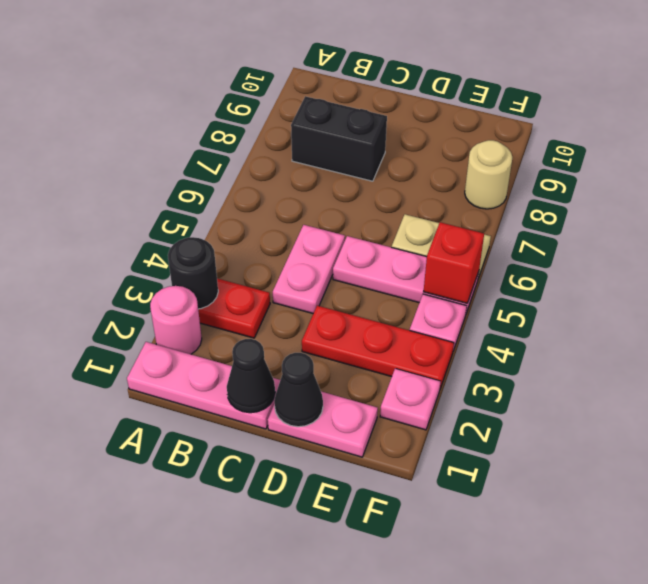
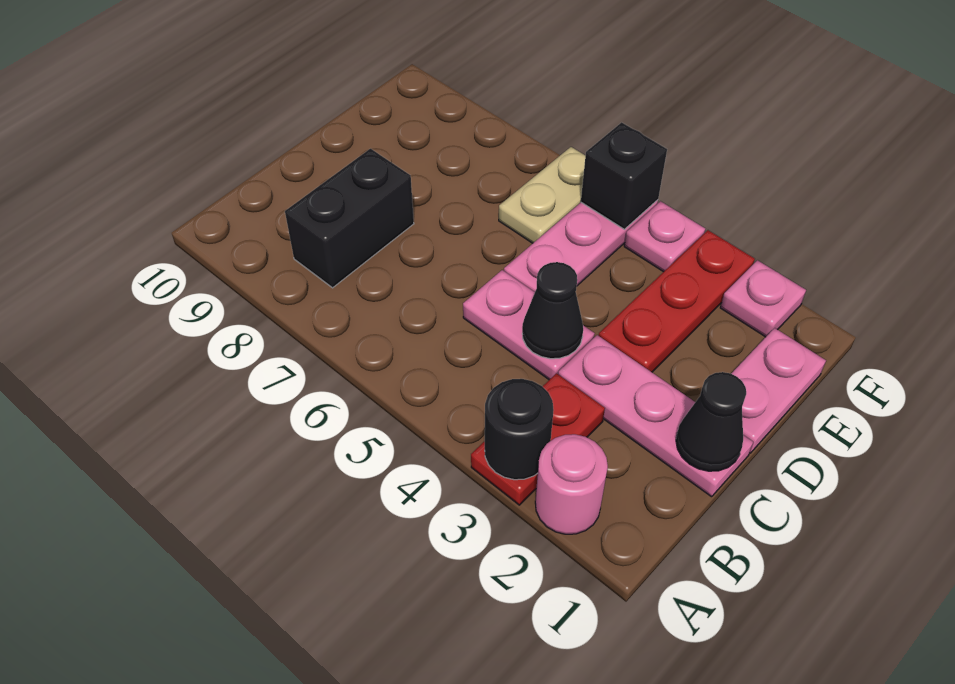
pink 1x3 plate [127,342,280,429] -> pink 1x3 plate turned to [558,335,753,497]
black 1x1 cone [274,353,323,427] -> black 1x1 cone moved to [522,262,583,359]
red 1x1 brick [424,222,484,303] -> black 1x1 brick [581,122,667,229]
tan 1x1 round brick [465,140,512,209] -> none

